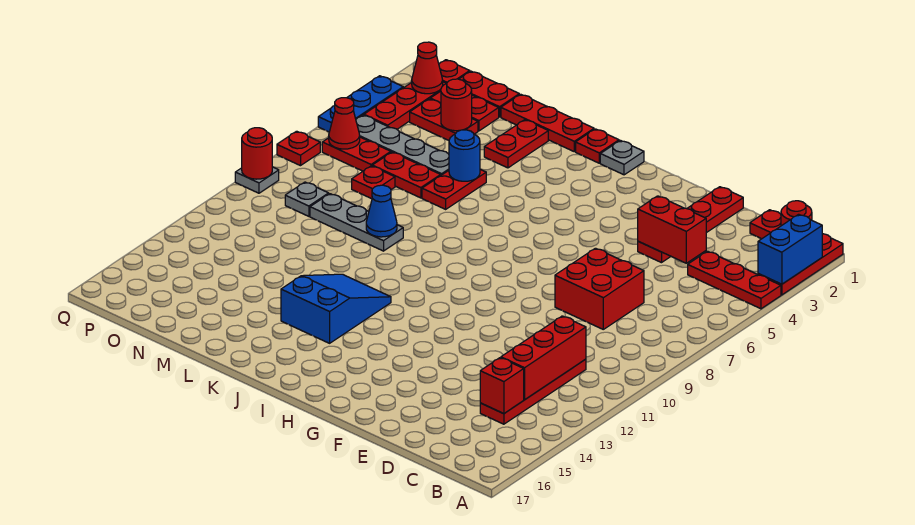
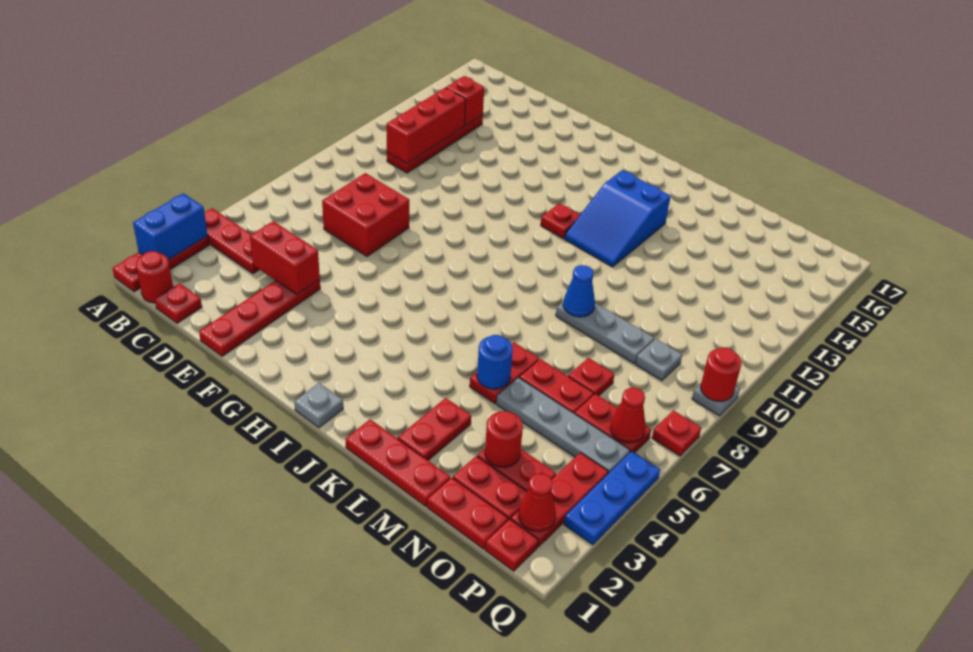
red 1x1 plate [576,129,619,163] -> red 1x1 plate moved to [541,203,580,238]

